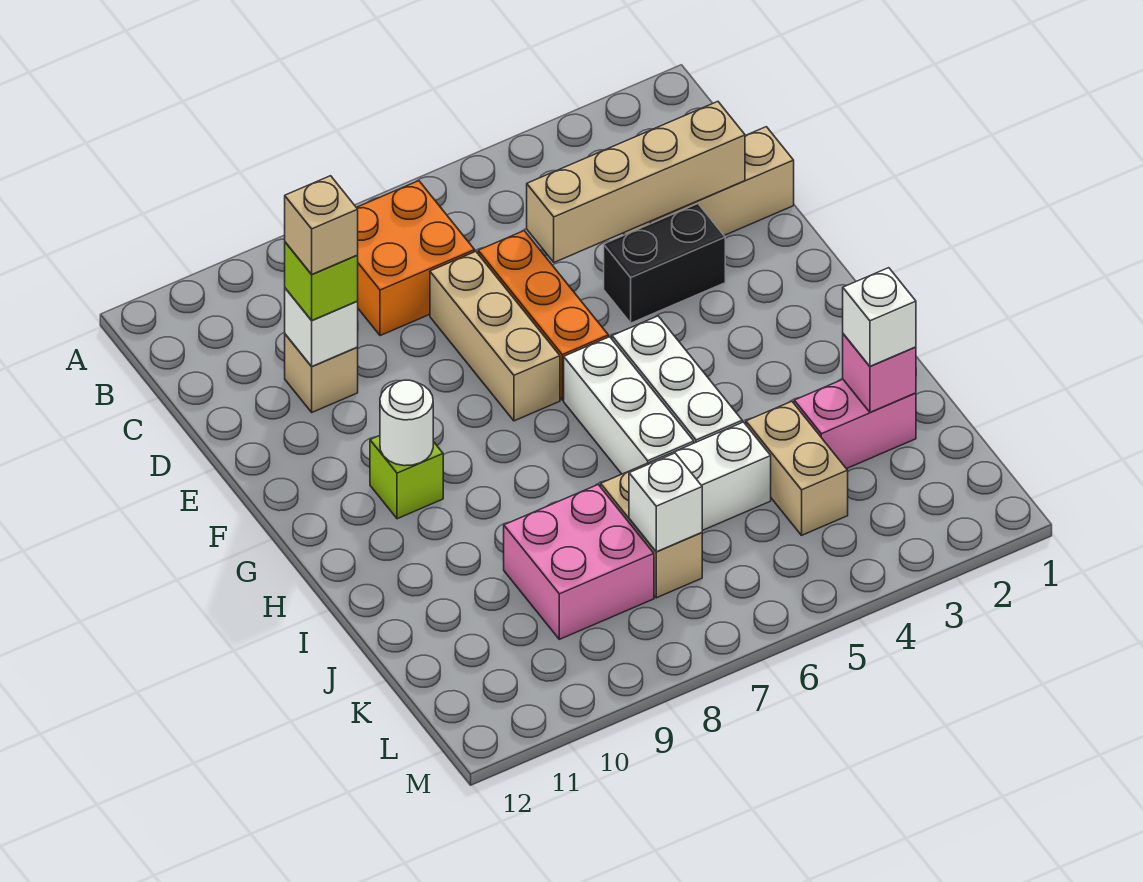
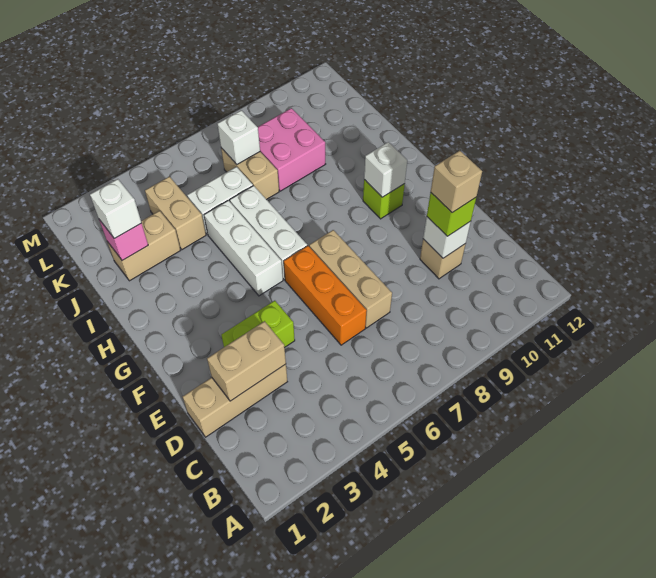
orange 2x2 brick [356,181,475,336] -> none
tan 1x4 brick [527,102,745,262] -> tan 1x2 brick [207,321,286,401]
black 1x2 brick [604,204,725,323] -> lime 1x2 brick [221,301,295,347]
white 1x1 round brick [380,380,433,466] -> white 1x1 brick [364,142,407,197]
pink 1x2 brick [794,379,916,469] -> tan 1x2 brick [107,211,181,281]

